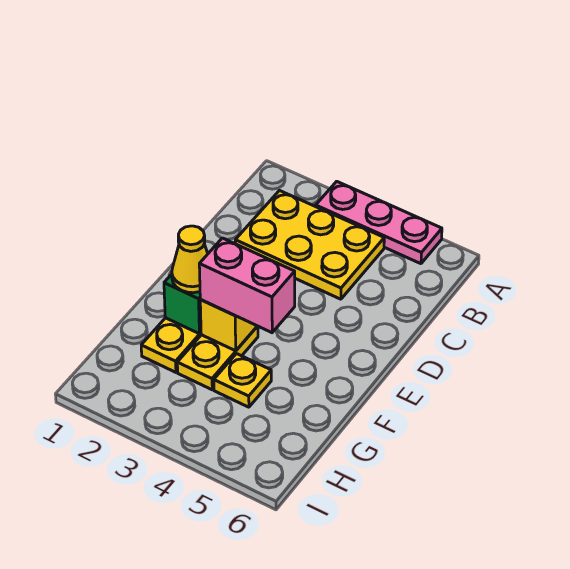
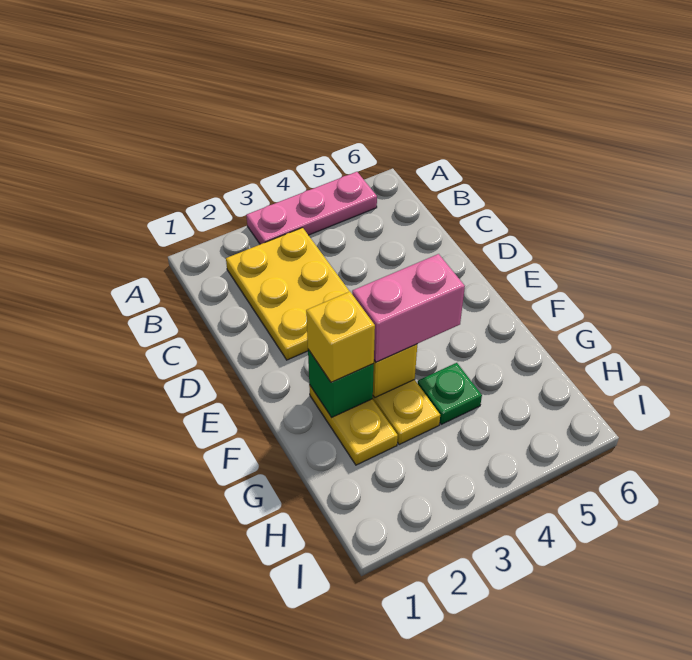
yellow 2x3 plate [235,191,384,299] -> yellow 2x3 plate turned to [226,228,350,360]
yellow 1x1 cone [172,226,208,293] -> yellow 1x1 brick [306,292,375,382]
yellow 1x1 plate [214,354,271,407] -> green 1x1 plate [418,363,482,424]

